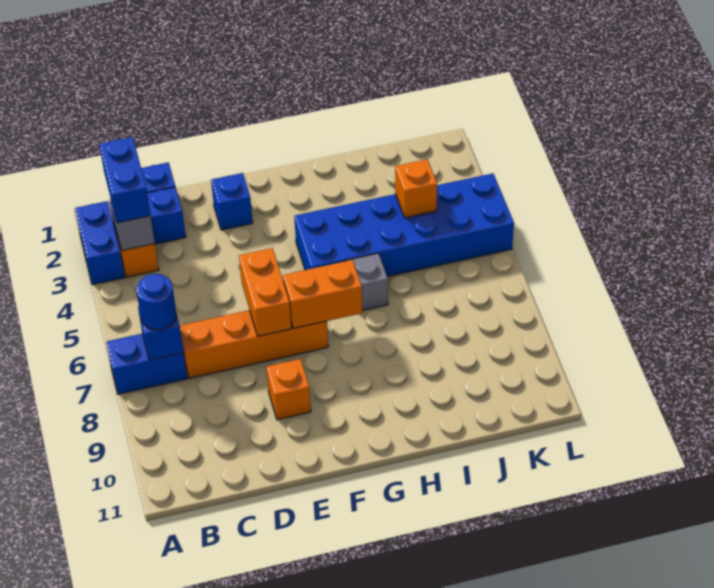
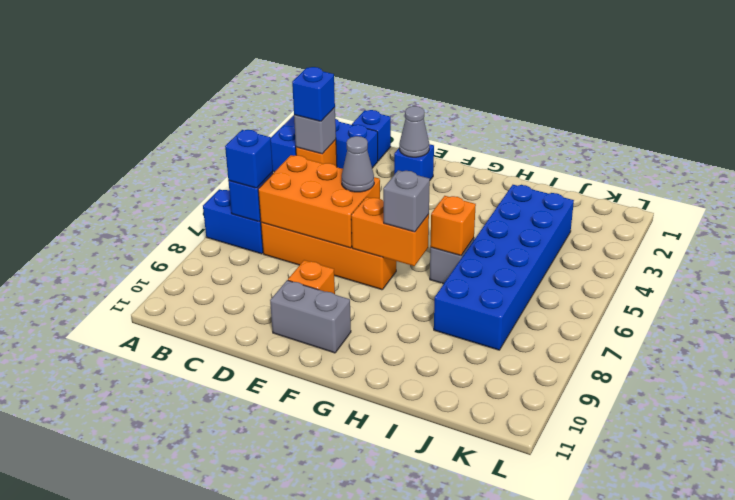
blue 1x2 brick [99,137,151,223] -> blue 1x1 brick [292,67,335,121]
blue 1x1 round brick [136,274,176,330] -> blue 1x1 brick [225,130,273,188]
none -> grey 1x1 cone [399,106,429,157]
orange 1x2 brick [239,248,291,336] -> orange 2x3 brick [258,155,380,248]
none -> grey 1x1 cone [342,136,374,192]
none -> grey 1x2 brick [270,280,351,353]
blue 2x6 brick [294,173,514,277] -> blue 2x6 brick turned to [434,185,574,350]
none -> grey 1x1 brick [383,170,430,232]
orange 1x1 brick [395,159,437,218] -> orange 1x1 brick moved to [430,196,476,256]

